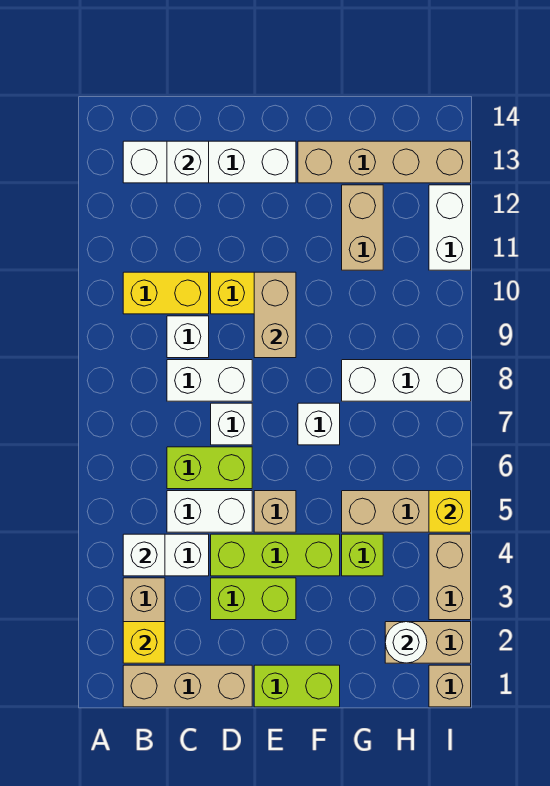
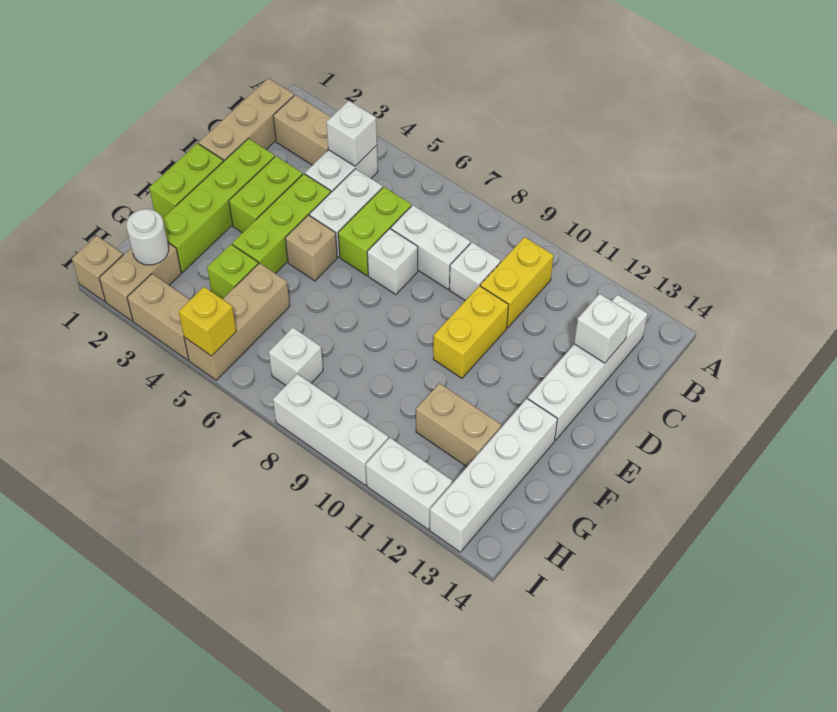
yellow 1x1 brick [123,622,165,663] -> none
white 1x2 brick [167,360,252,401] -> white 1x2 brick turned to [391,205,471,289]
none -> lime 1x4 brick [163,139,275,272]
tan 1x2 brick [254,272,296,358] -> none
white 1x1 brick [298,403,340,445] -> white 1x1 brick moved to [269,327,323,385]
tan 1x4 brick [298,141,471,183] -> white 1x4 brick [430,399,557,552]
white 1x3 brick [342,360,471,401] -> white 1x3 brick turned to [273,374,388,485]

